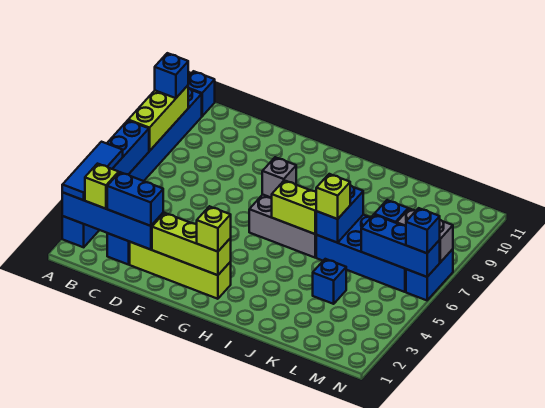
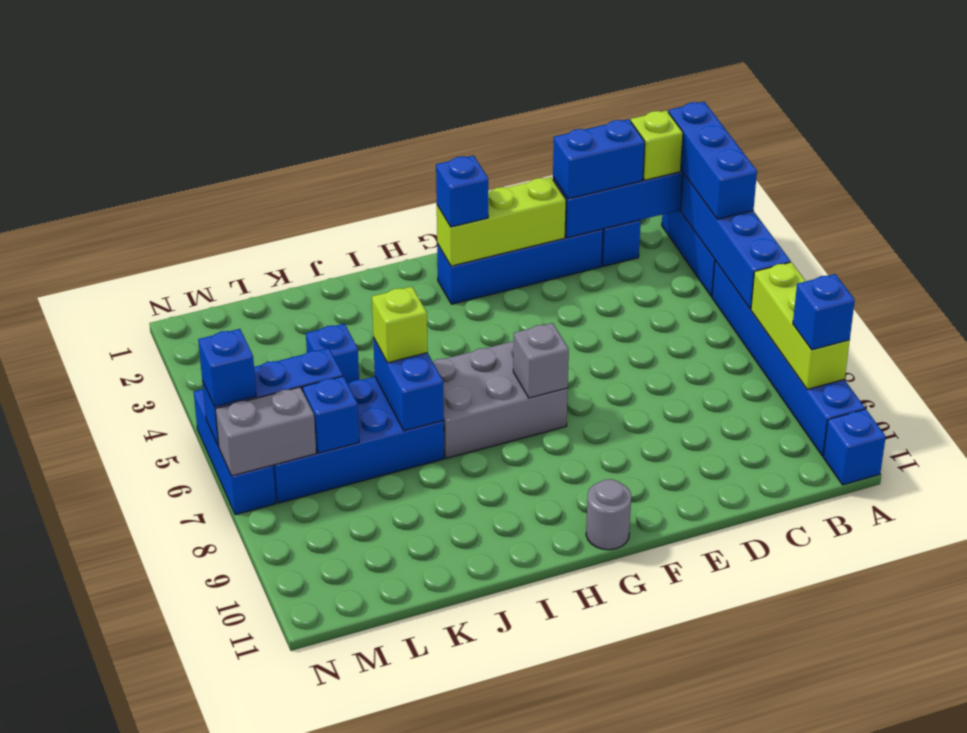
blue 1x3 tile [62,142,123,200] -> blue 1x3 brick [668,102,757,219]
lime 1x4 brick [130,242,231,299] -> blue 1x4 brick [437,229,603,304]
lime 1x1 brick [197,206,231,252] -> blue 1x1 brick [436,156,488,227]
none -> grey 1x1 round brick [586,479,631,550]
lime 1x2 brick [272,180,316,234] -> none
blue 1x2 brick [406,249,453,300] -> blue 1x3 brick [194,389,276,515]

